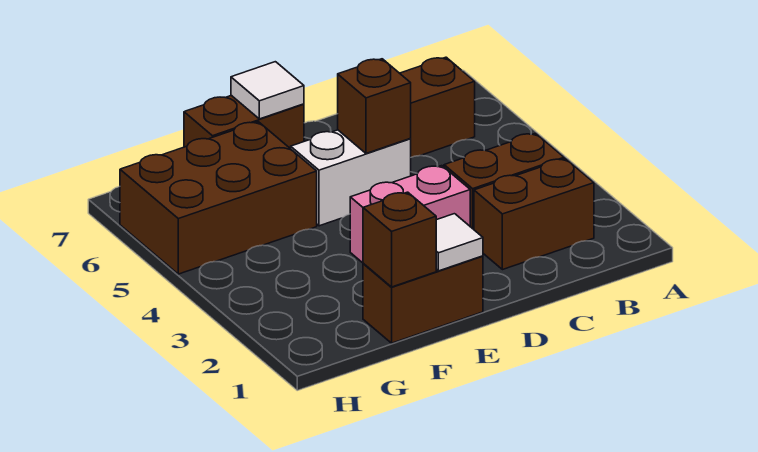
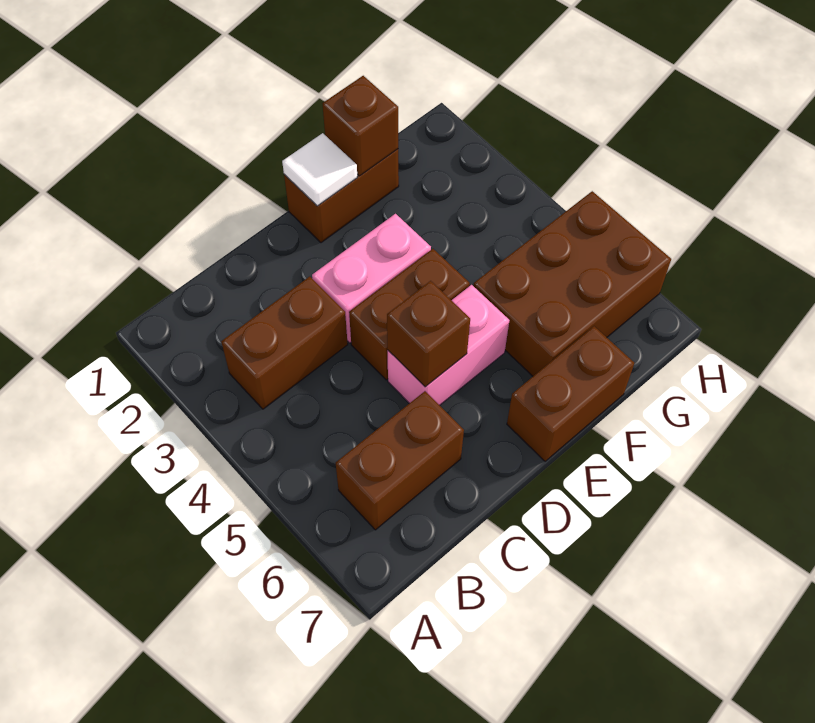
brown 1x2 brick [474,159,594,270] -> brown 1x2 brick moved to [349,249,470,380]
white 1x2 brick [291,130,411,226] -> pink 1x2 brick [388,285,510,405]
white 1x1 tile [231,62,304,119] -> none

